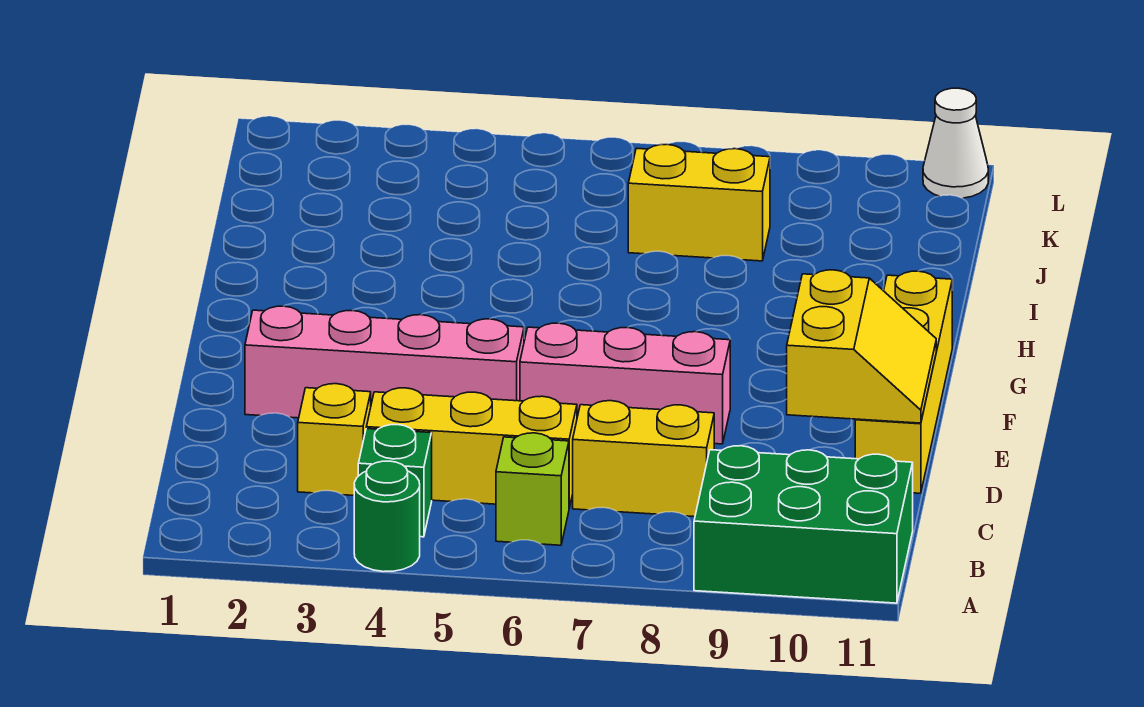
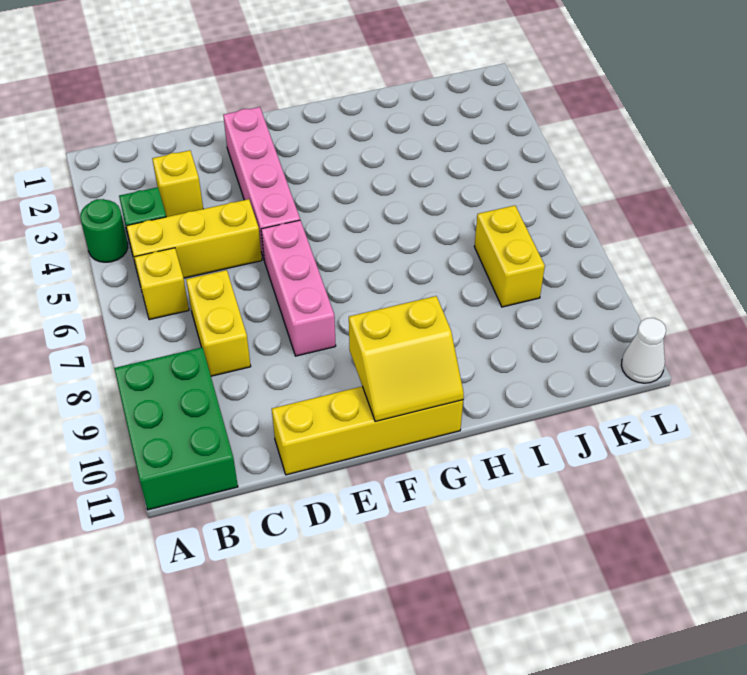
lime 1x1 brick [496,433,569,545] -> yellow 1x1 brick [134,248,189,320]
yellow 1x3 brick [366,388,577,508] -> yellow 1x3 brick turned to [127,199,262,282]
yellow 2x2 slope [787,270,936,423] -> yellow 2x2 slope moved to [349,296,464,422]

